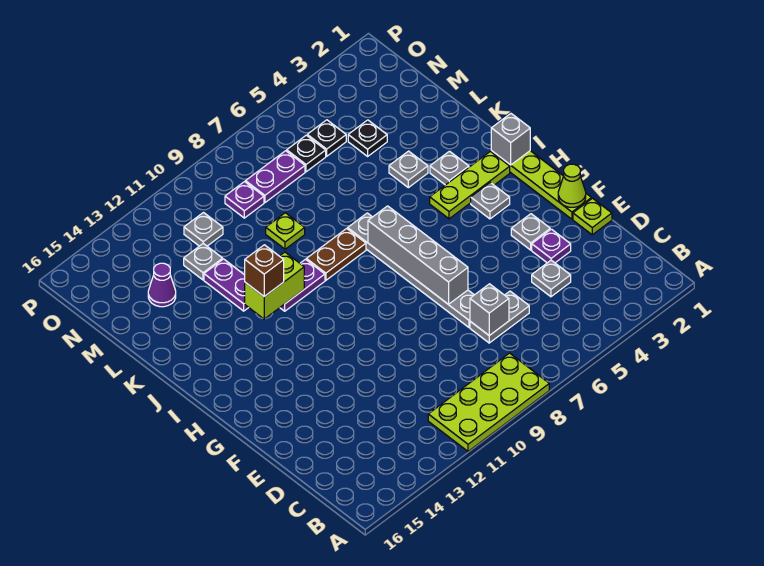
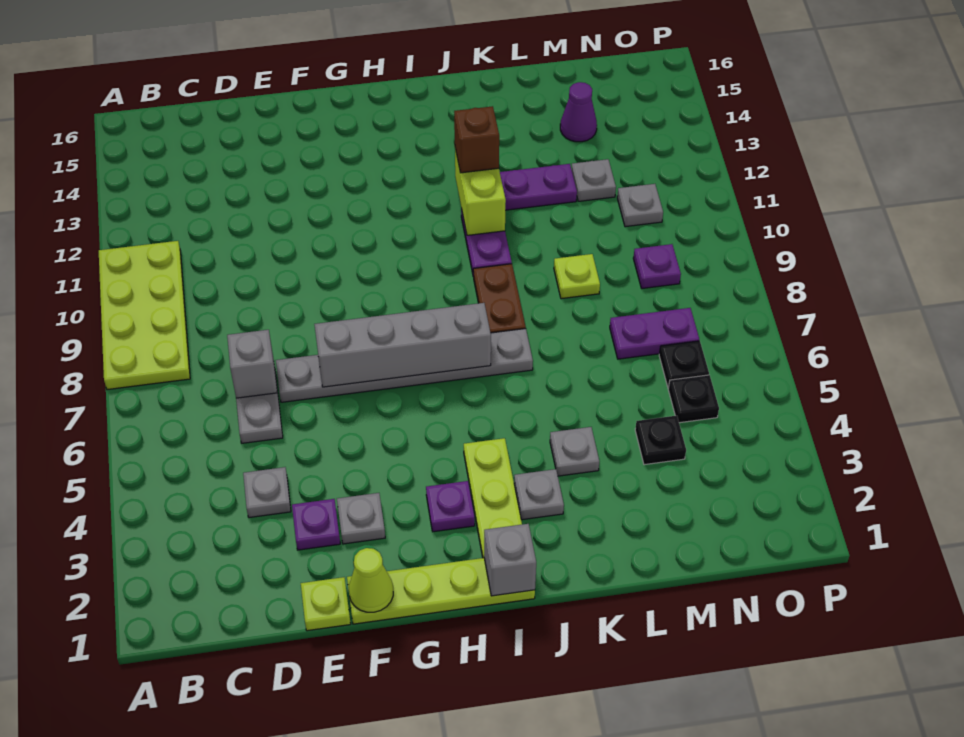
grey 1x1 plate [471,183,510,219] -> purple 1x1 plate [426,481,475,532]
purple 1x2 plate [246,151,305,203] -> purple 1x2 plate turned to [610,308,699,359]

